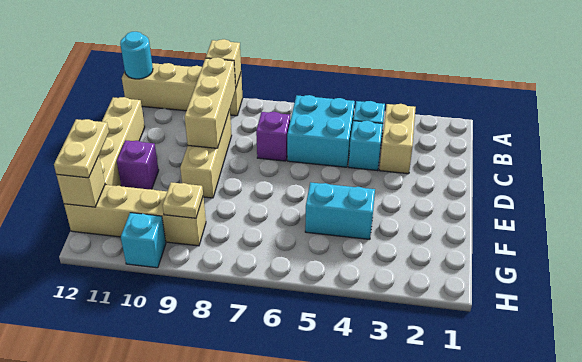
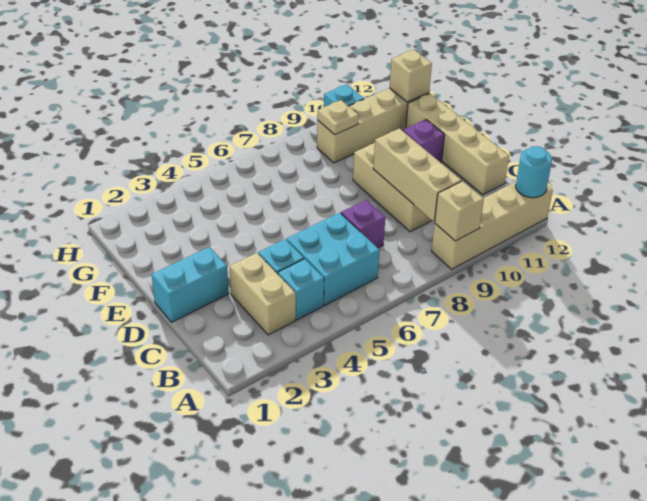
cyan 1x2 brick [305,182,375,239] -> cyan 1x2 brick moved to [152,247,229,322]
tan 1x2 plate [54,119,109,178] -> none

